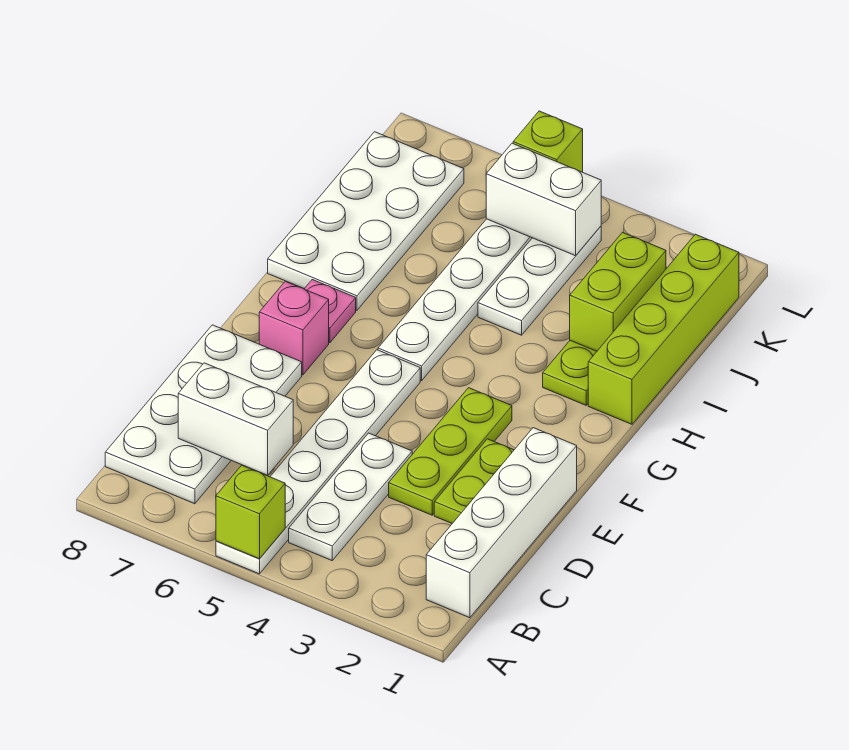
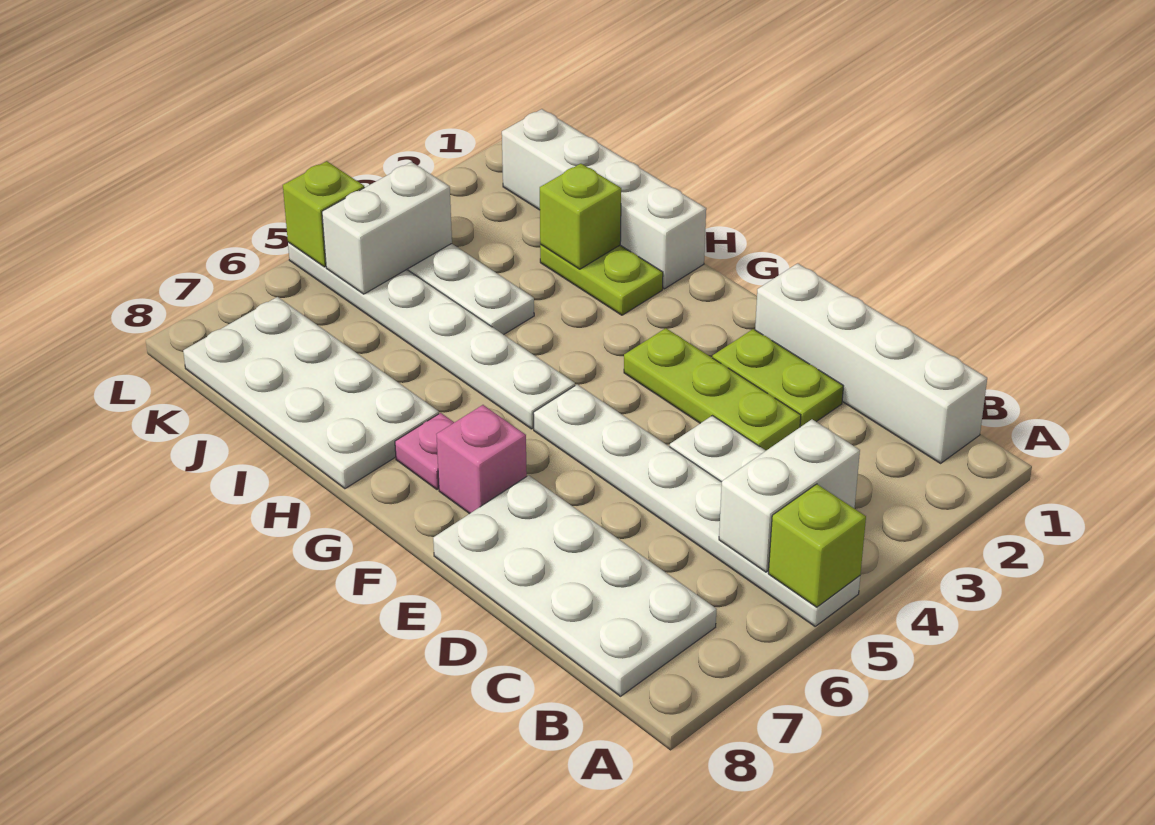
white 1x2 brick [178,363,293,475] -> white 1x2 brick moved to [719,419,860,572]
lime 1x4 brick [588,234,739,424] -> white 1x4 brick [502,109,706,289]
lime 1x2 brick [570,232,666,351] -> lime 1x1 brick [540,164,621,269]

